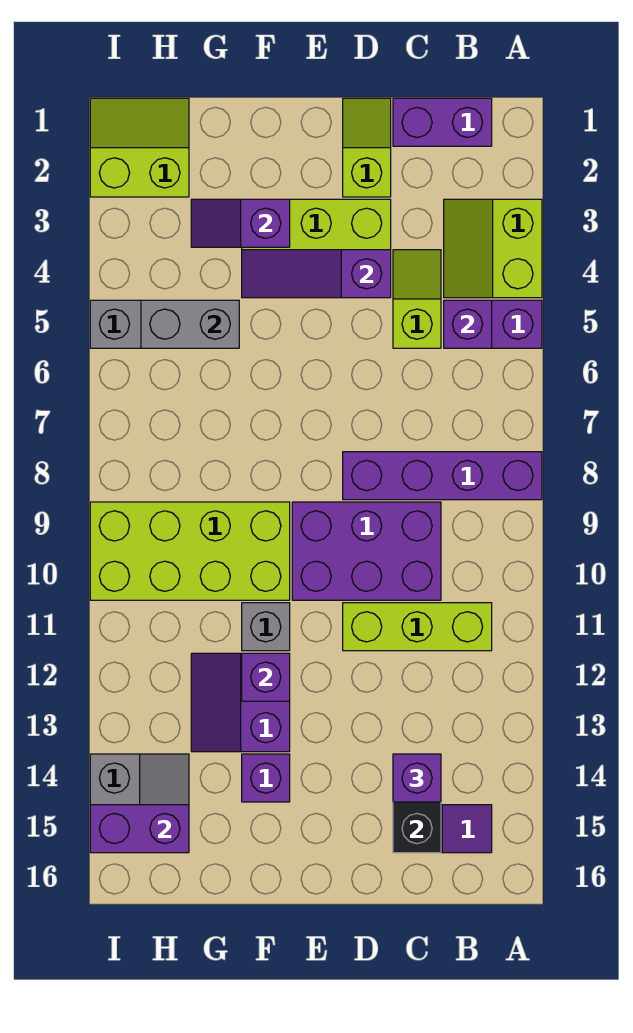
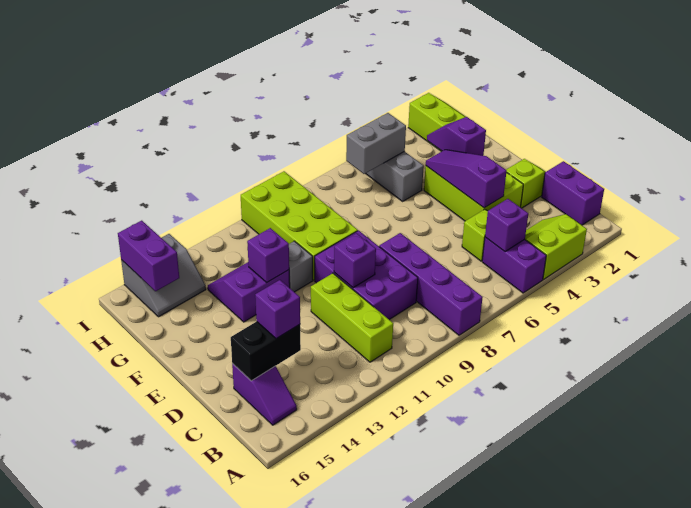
purple 1x1 brick [242,754,290,802] -> purple 1x1 brick moved to [334,233,376,288]
grey 1x2 brick [141,300,239,348] -> grey 1x2 brick turned to [346,113,406,174]

